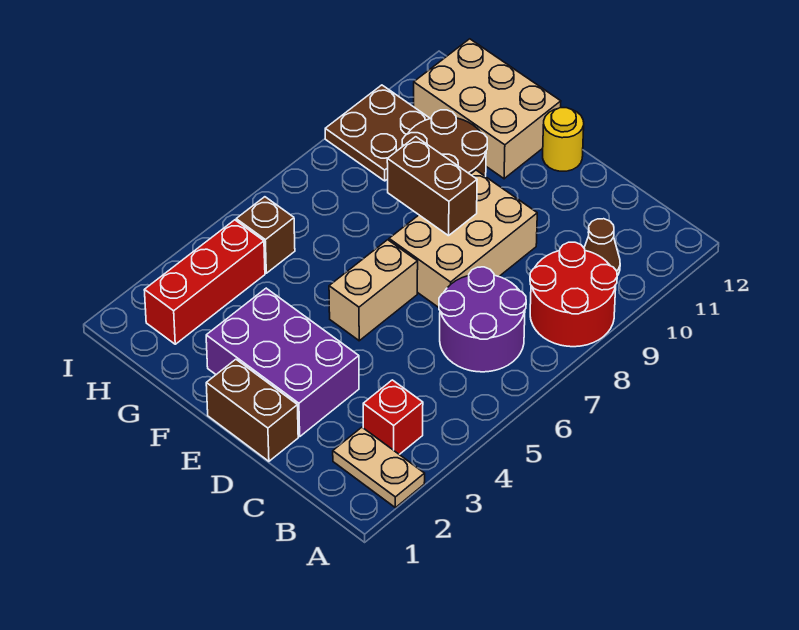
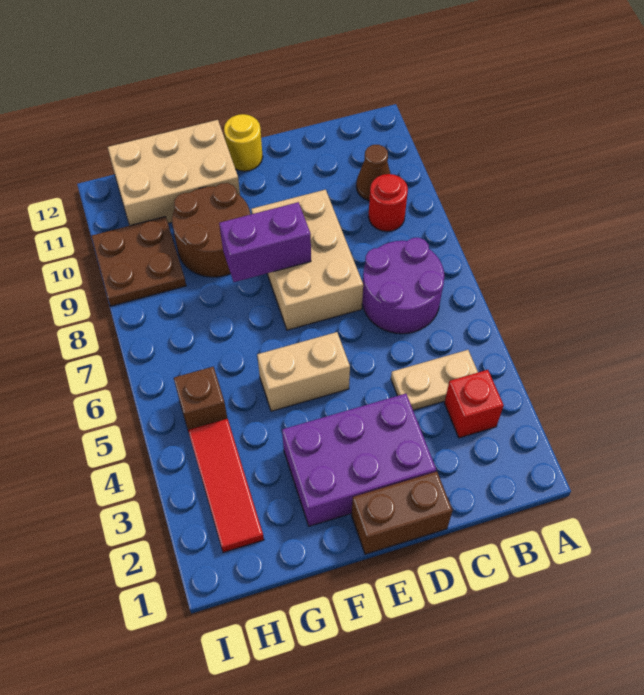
tan 1x2 plate [333,427,425,508] -> tan 1x2 plate moved to [391,350,478,410]
red 2x2 round brick [530,242,617,347] -> red 1x1 round brick [369,174,408,231]
tan 1x2 brick [329,240,418,341] -> tan 1x2 brick turned to [257,332,350,411]
brown 1x2 brick [387,137,477,236] -> purple 1x2 brick [219,202,311,282]
red 1x3 brick [144,220,265,344] -> red 1x3 tile [188,419,264,553]

